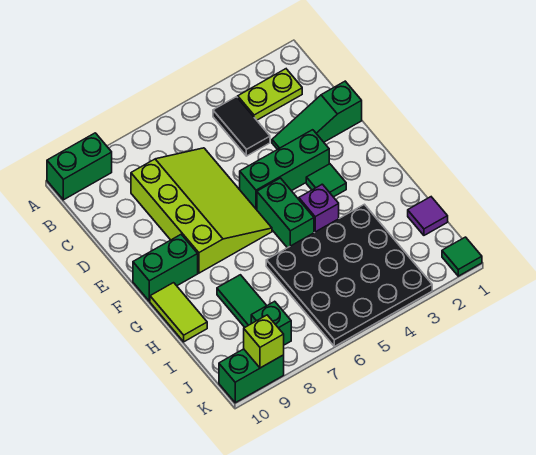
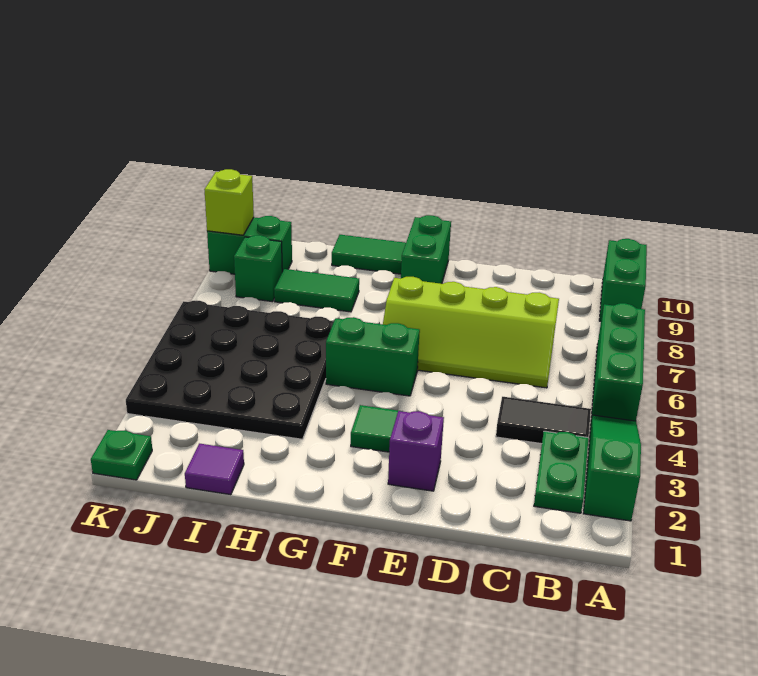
lime 1x2 plate [238,69,302,120] -> green 1x2 plate [534,431,588,513]
lime 3x4 slope [131,148,272,273] -> lime 2x4 slope [383,277,559,388]
green 1x3 slope [272,81,362,150] -> green 1x3 slope moved to [583,415,641,521]
green 1x3 brick [240,130,329,210] -> green 1x3 brick moved to [591,303,645,421]
purple 1x1 brick [299,184,339,233] -> purple 1x1 brick moved to [388,411,444,491]
lime 1x2 tile [150,283,207,342] -> green 1x2 tile [332,235,406,274]
green 1x1 tile [442,237,482,276] -> green 1x1 plate [91,430,152,480]
green 1x2 brick [219,349,284,403] -> green 1x2 brick turned to [207,216,292,274]

